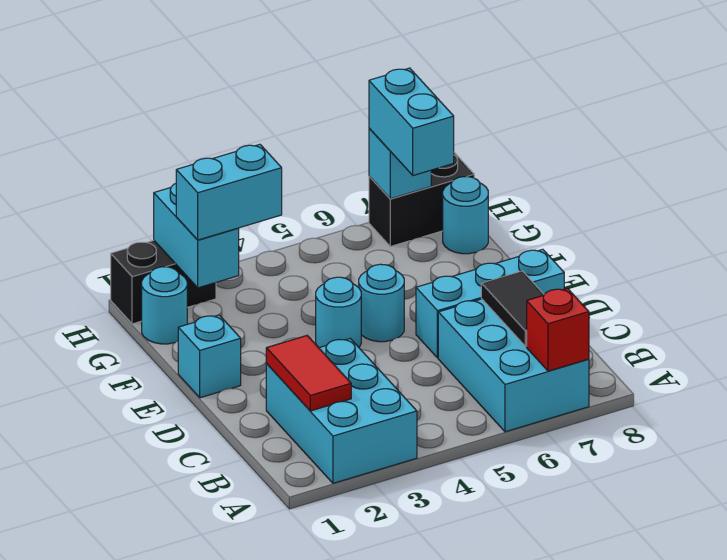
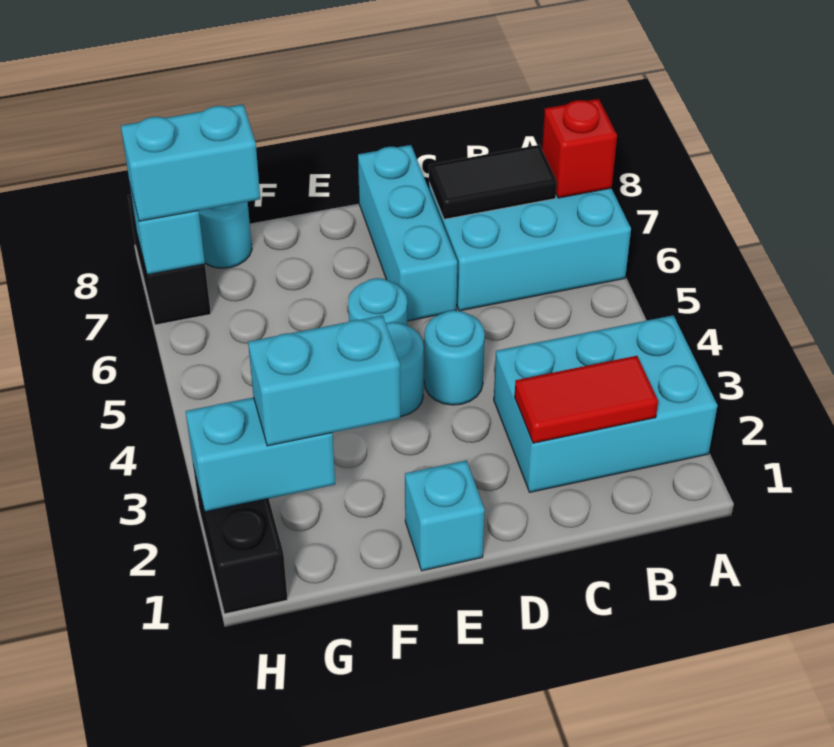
cyan 1x1 round brick [142,267,187,344] -> cyan 1x1 round brick moved to [424,310,485,405]
cyan 1x2 brick [176,144,282,240] -> cyan 1x2 brick turned to [248,315,400,446]

